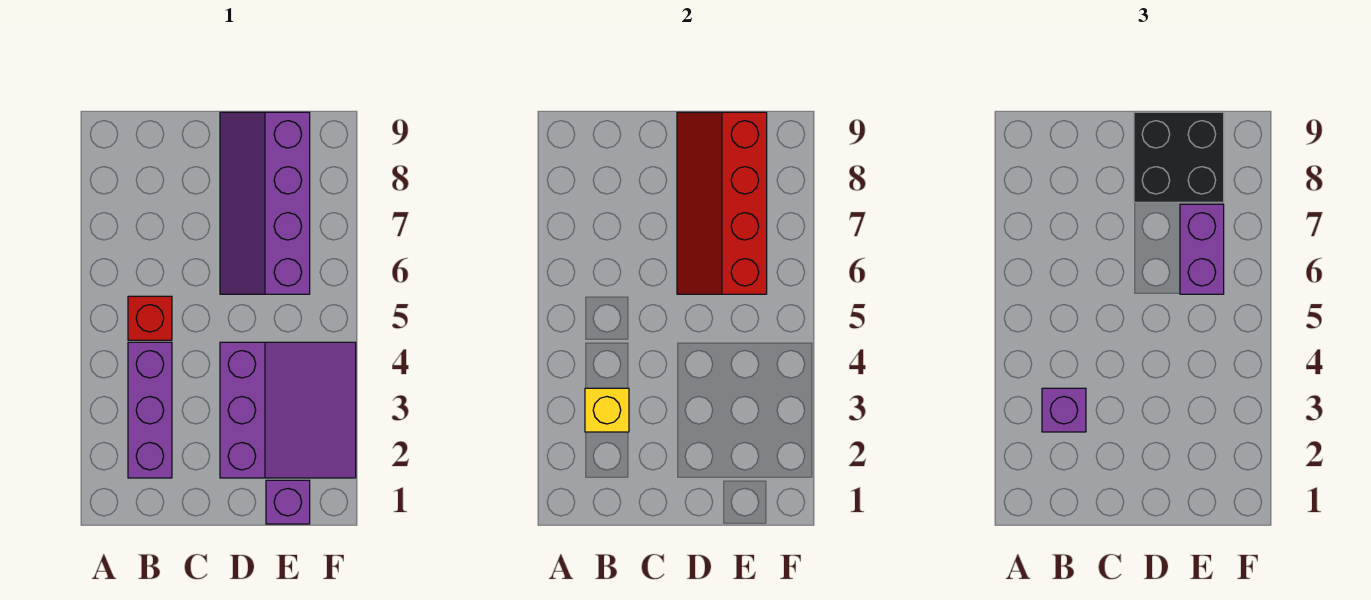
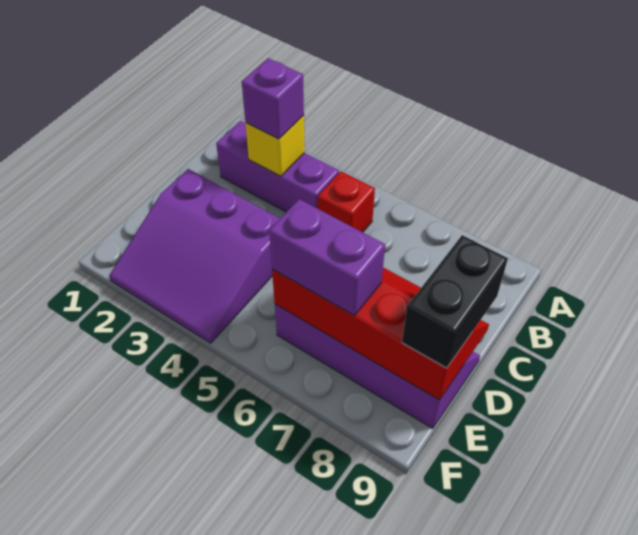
black 2x2 brick [1134,112,1224,202] -> black 1x2 brick [402,235,508,368]
purple 1x1 brick [266,480,310,524] -> none

